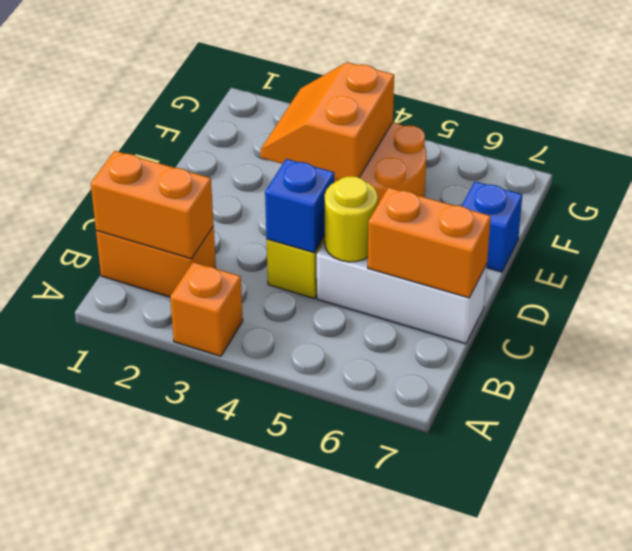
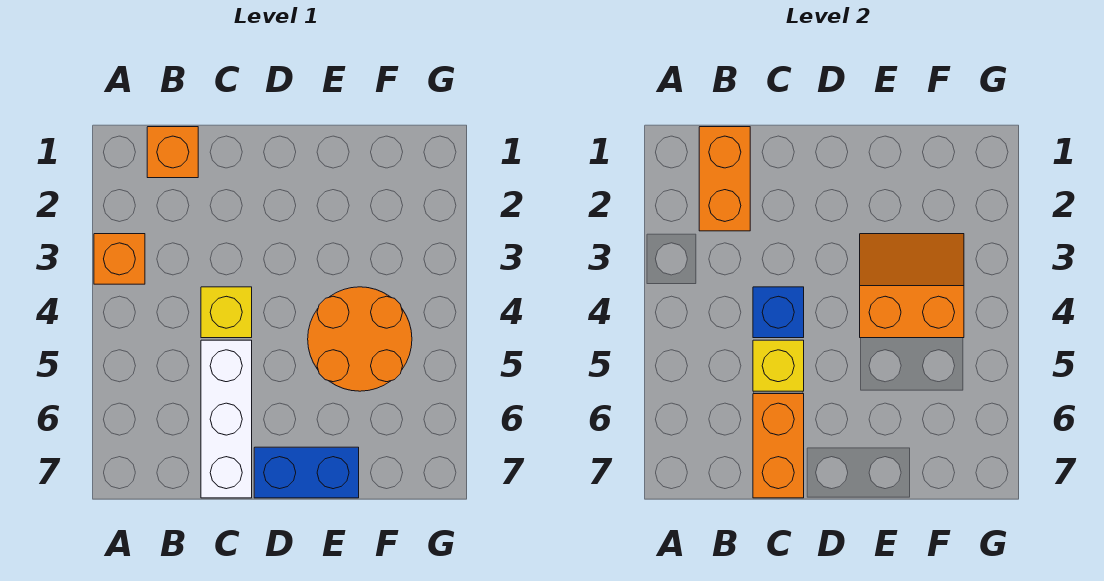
orange 1x2 brick [96,226,216,297] -> orange 1x1 brick [147,127,198,178]
yellow 1x1 round brick [325,176,378,262] -> yellow 1x1 brick [753,340,804,391]
blue 1x1 brick [462,182,522,272] -> blue 1x2 brick [254,447,359,498]

